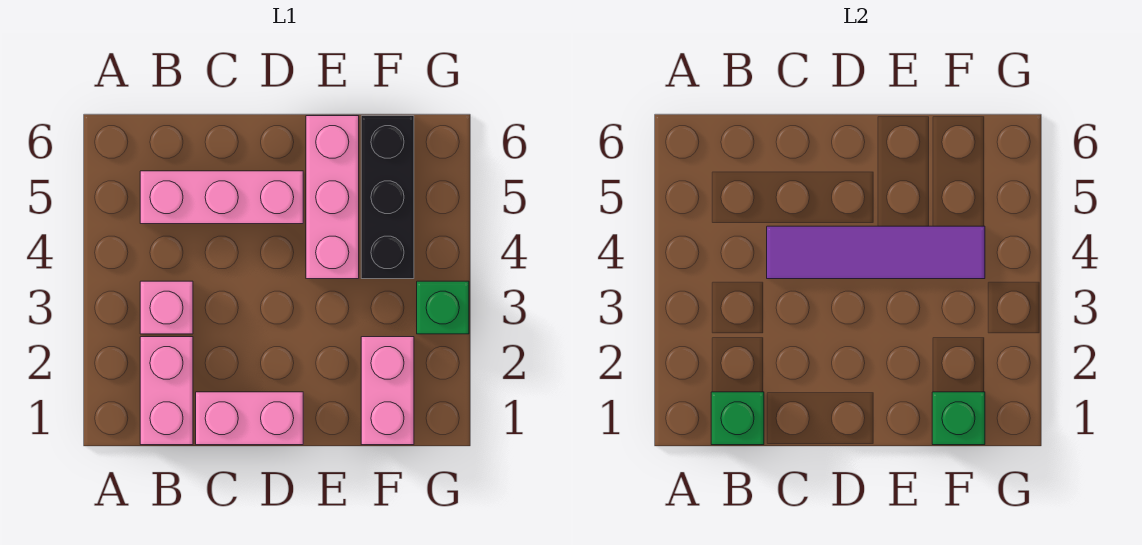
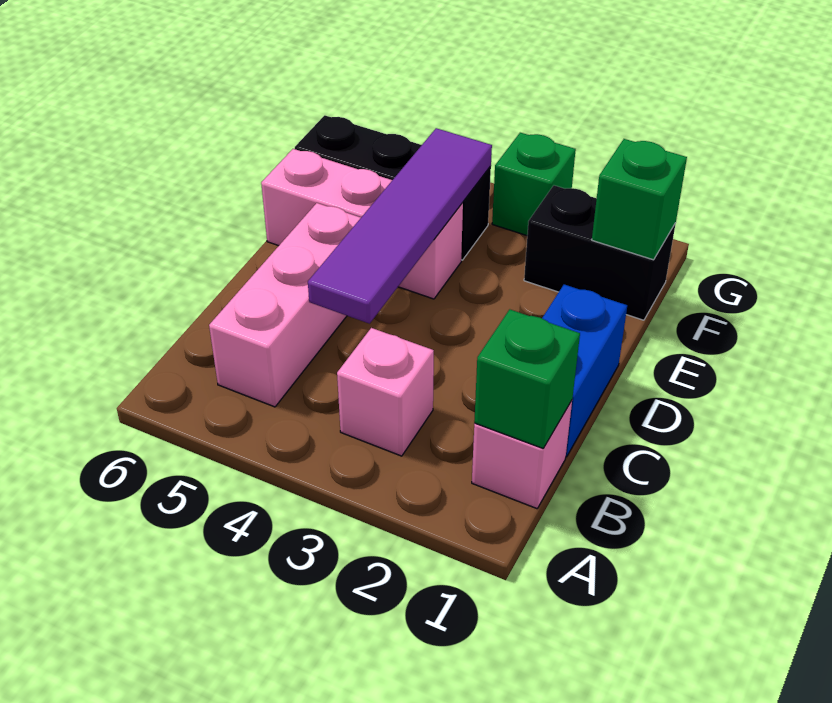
pink 1x2 brick [140,337,193,445] -> pink 1x1 brick [472,401,572,508]
pink 1x2 brick [196,392,303,445] -> blue 1x2 brick [542,285,627,457]
pink 1x2 brick [361,337,414,445] -> black 1x2 brick [524,185,676,320]

